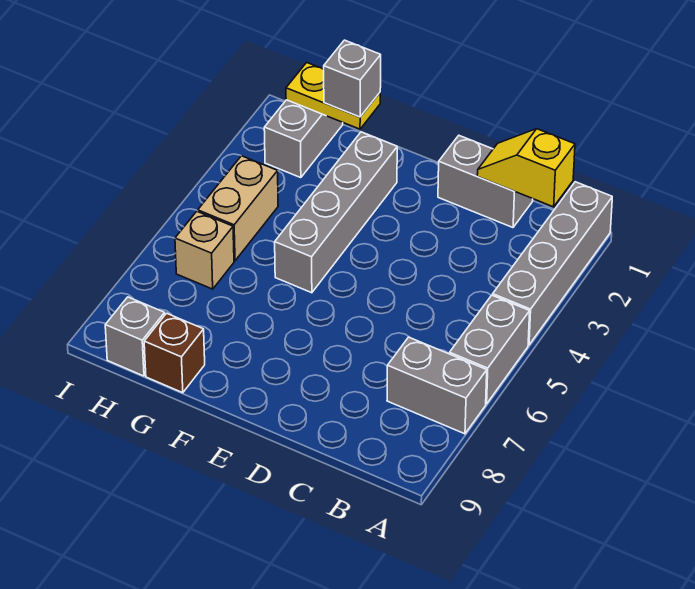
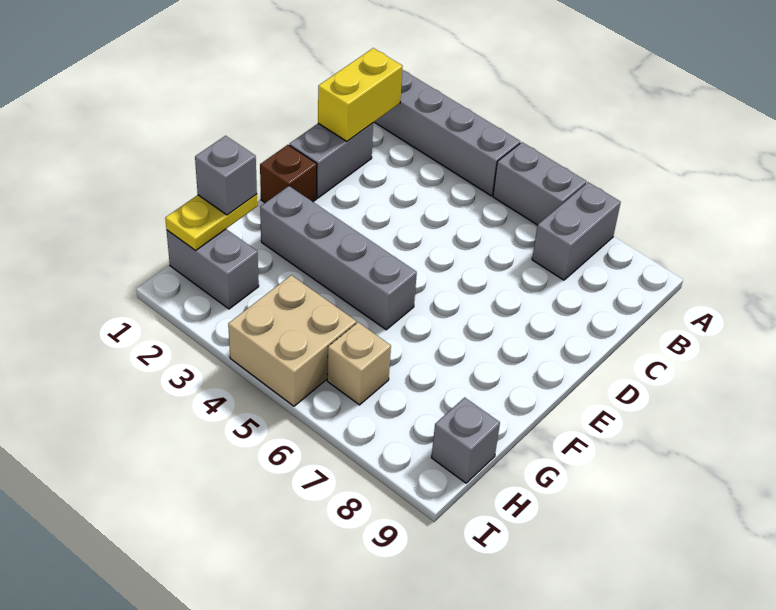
yellow 1x2 slope [477,129,575,207] -> yellow 1x2 brick [318,48,403,141]
brown 1x1 brick [144,313,205,393] -> brown 1x1 brick moved to [260,145,317,203]
tan 1x2 brick [198,156,278,261] -> tan 2x2 brick [228,275,356,406]

